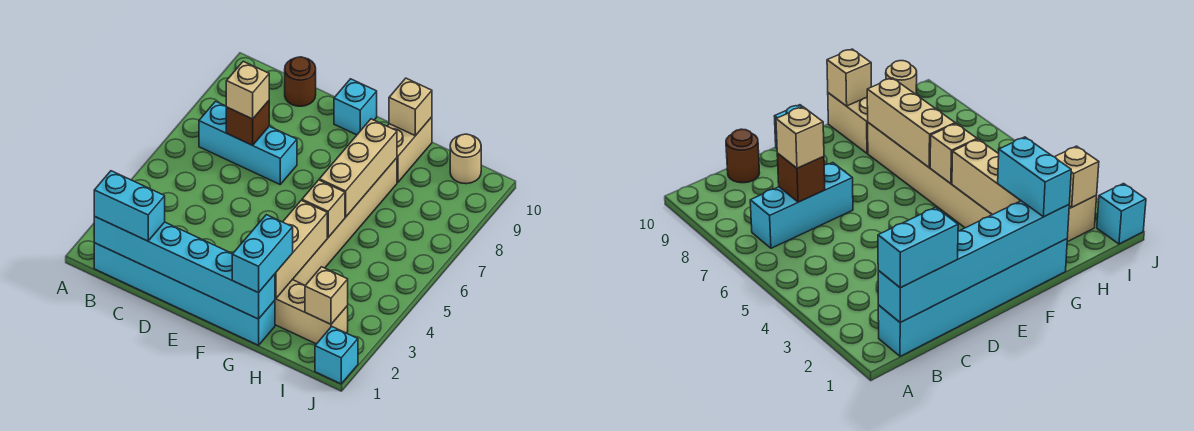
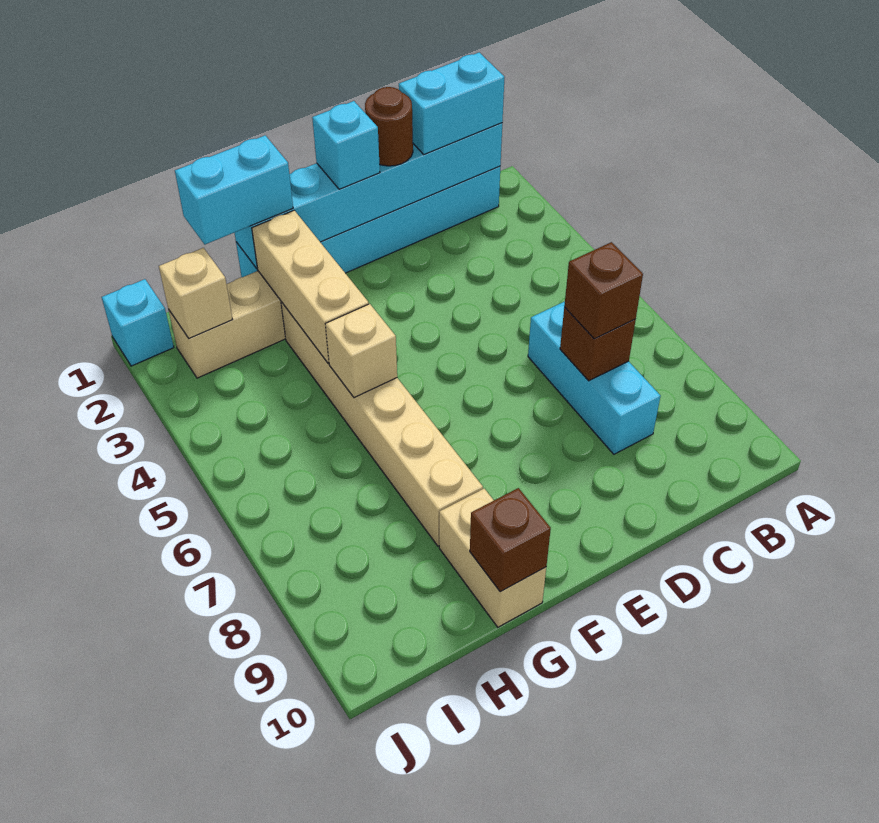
cyan 1x3 brick [199,101,297,184] -> cyan 1x3 brick turned to [528,301,660,454]
tan 1x1 brick [226,61,269,119] -> brown 1x1 brick [564,242,643,339]
brown 1x1 round brick [285,57,316,106] -> brown 1x1 round brick moved to [365,87,413,166]
cyan 1x1 brick [334,79,377,135] -> cyan 1x1 brick moved to [312,101,380,189]
cyan 1x2 brick [232,215,293,293] -> cyan 1x2 brick turned to [175,135,293,244]
tan 1x3 brick [319,119,397,217] -> none
tan 1x1 brick [389,78,432,136] -> brown 1x1 brick [470,488,551,592]
tan 1x1 round brick [450,134,481,184] -> none

